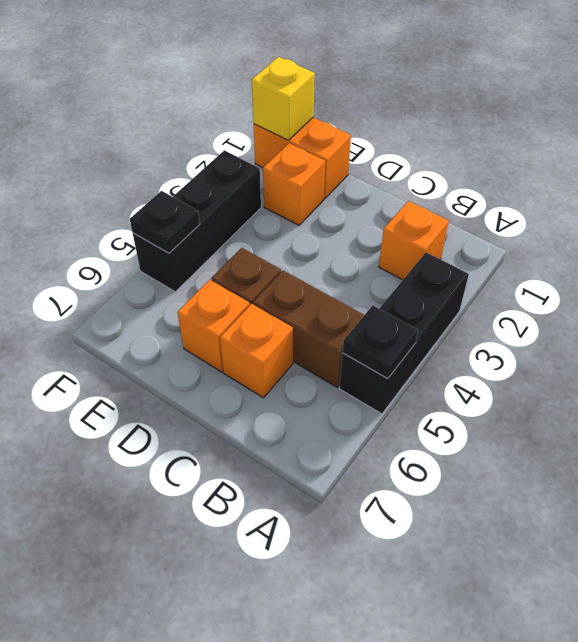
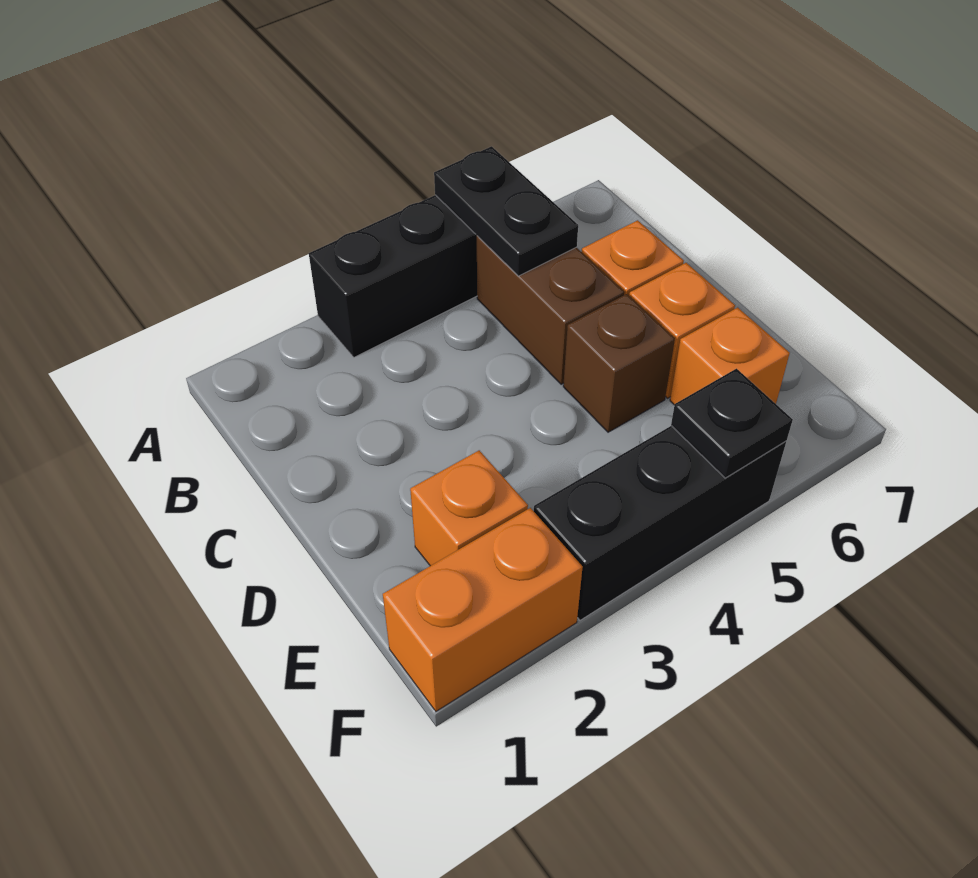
black 1x1 plate [343,305,418,379] -> black 1x2 plate [434,146,578,276]
orange 1x1 brick [379,201,449,280] -> orange 1x1 brick moved to [670,307,790,405]
orange 1x2 brick [254,117,351,199] -> orange 1x2 brick turned to [383,508,583,711]
yellow 1x1 brick [252,57,315,140] -> none

